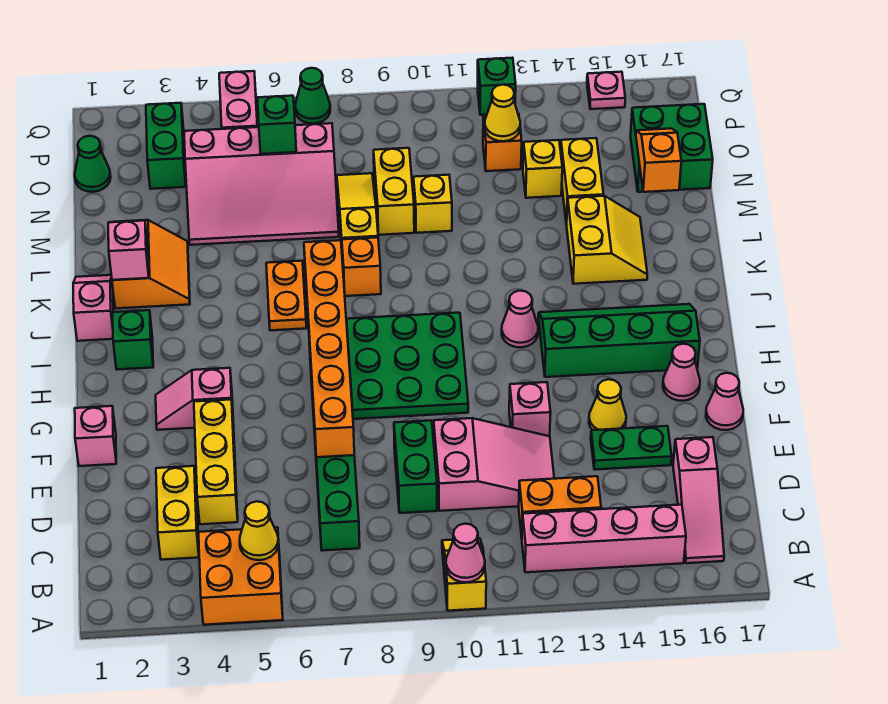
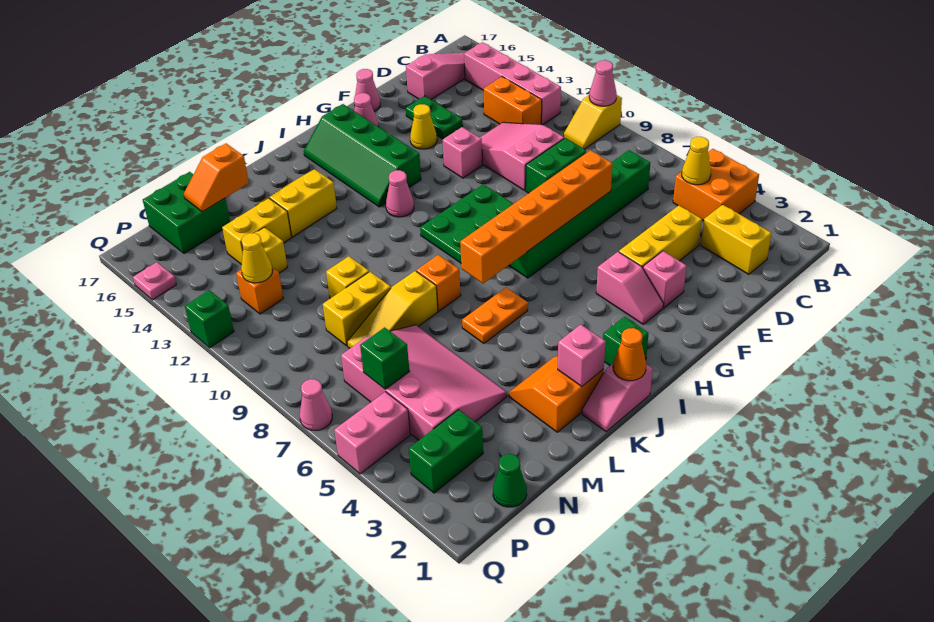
yellow 1x2 brick [156,466,199,560] -> yellow 1x2 brick turned to [701,205,771,274]
pink 1x1 brick [75,406,116,466] -> pink 1x1 brick moved to [643,251,687,308]
none -> orange 1x1 cone [613,328,646,381]
green 1x1 cone [295,68,330,124] -> pink 1x1 cone [300,379,332,430]

